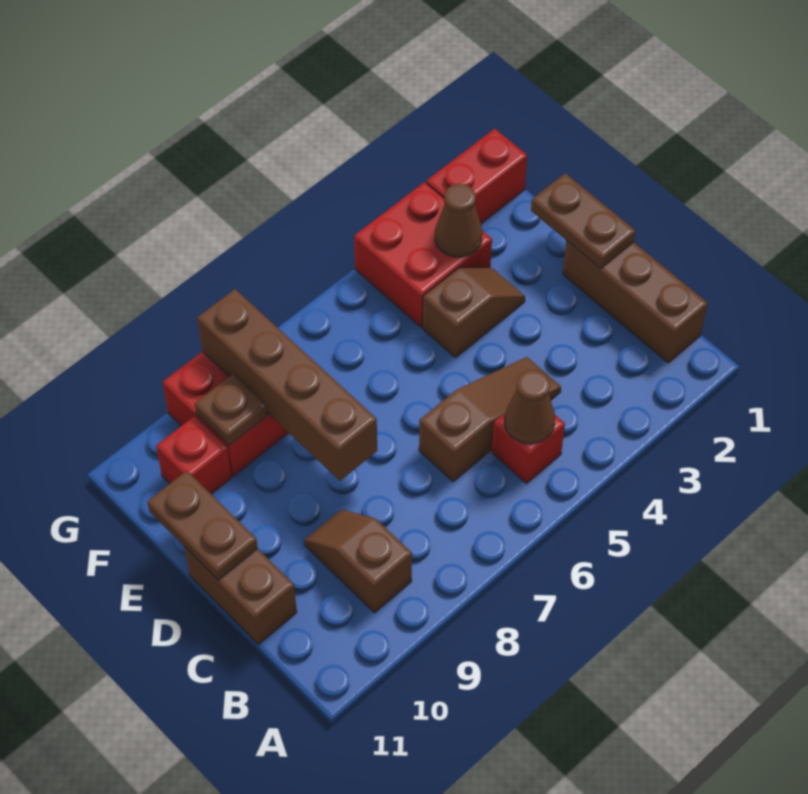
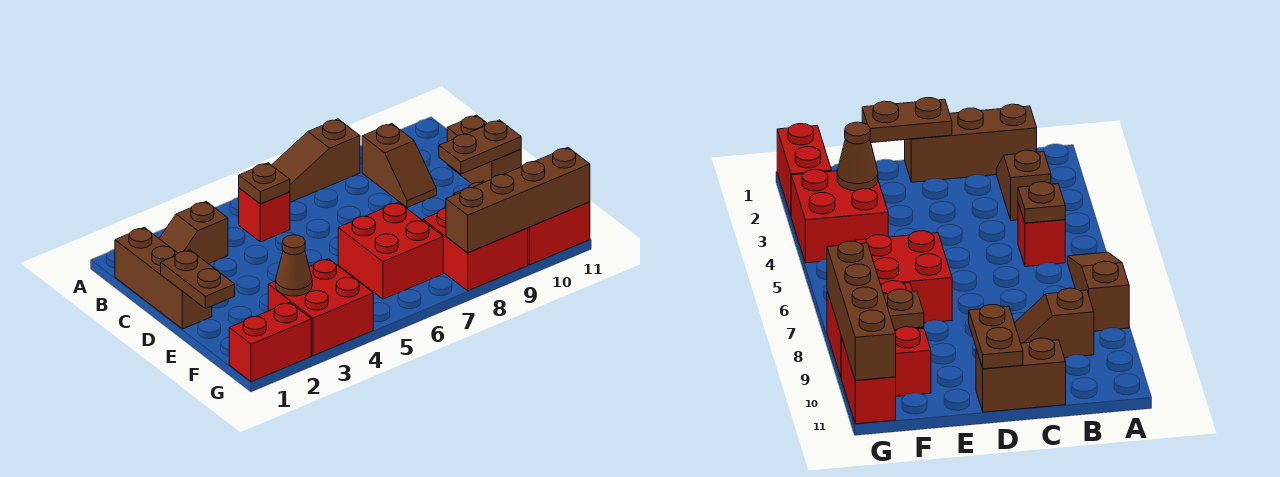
brown 1x1 cone [505,370,555,444] -> brown 1x1 plate [239,163,290,204]
brown 1x3 slope [419,357,561,482] -> brown 1x3 slope moved to [272,119,360,202]
brown 1x4 brick [197,289,377,481] -> brown 1x4 brick turned to [446,148,590,253]
brown 1x2 plate [147,471,258,580] -> brown 1x2 plate turned to [439,120,521,174]
brown 1x2 slope [423,268,525,358] -> brown 1x2 slope moved to [159,202,228,264]
none -> red 2x2 brick [338,202,443,299]
none -> red 1x2 brick [528,202,590,265]

